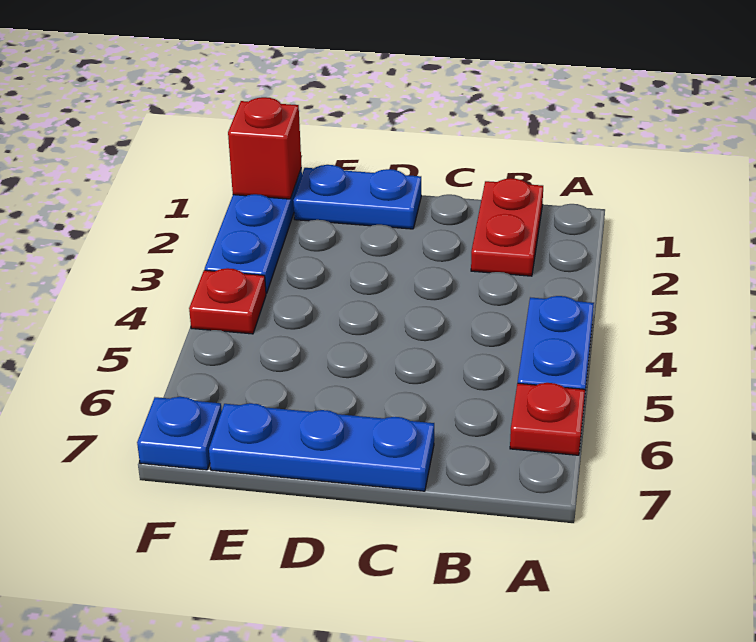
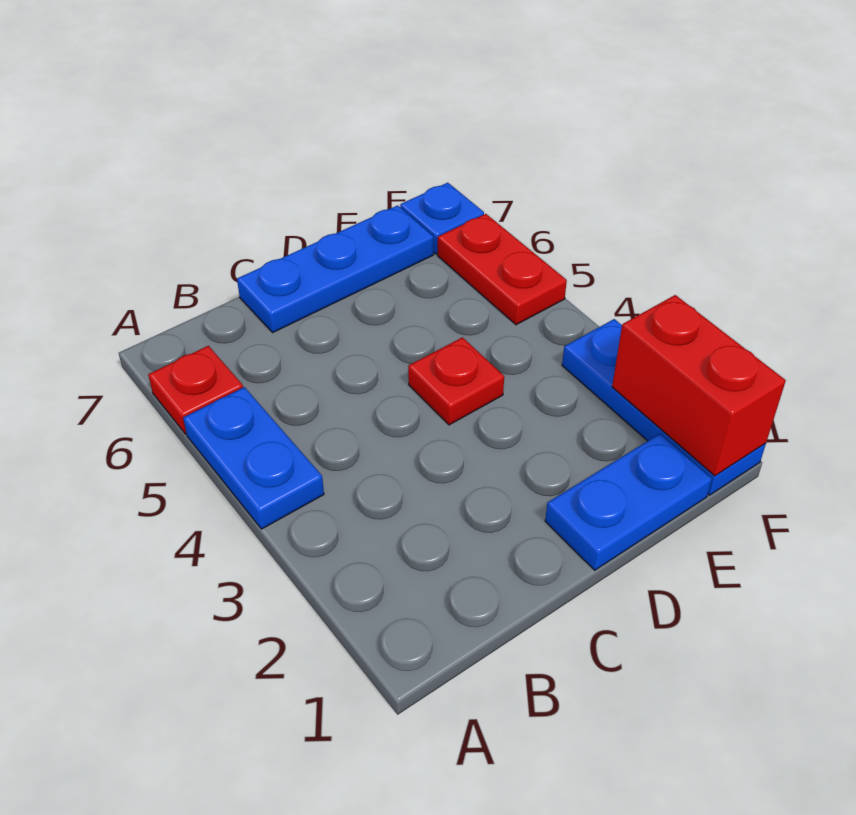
red 1x2 plate [471,178,543,276] -> red 1x2 plate moved to [438,214,567,325]
red 1x1 brick [228,97,302,199] -> red 1x2 brick [612,295,786,476]
red 1x1 plate [189,268,266,334] -> red 1x1 plate moved to [408,337,504,425]

